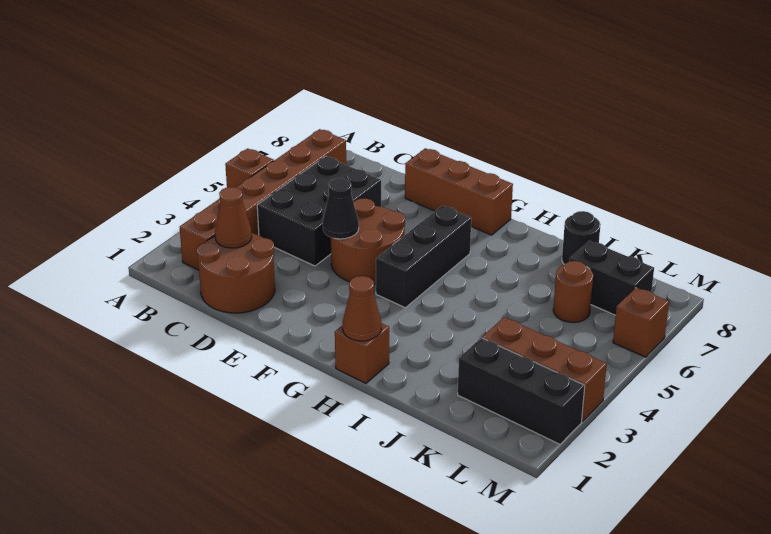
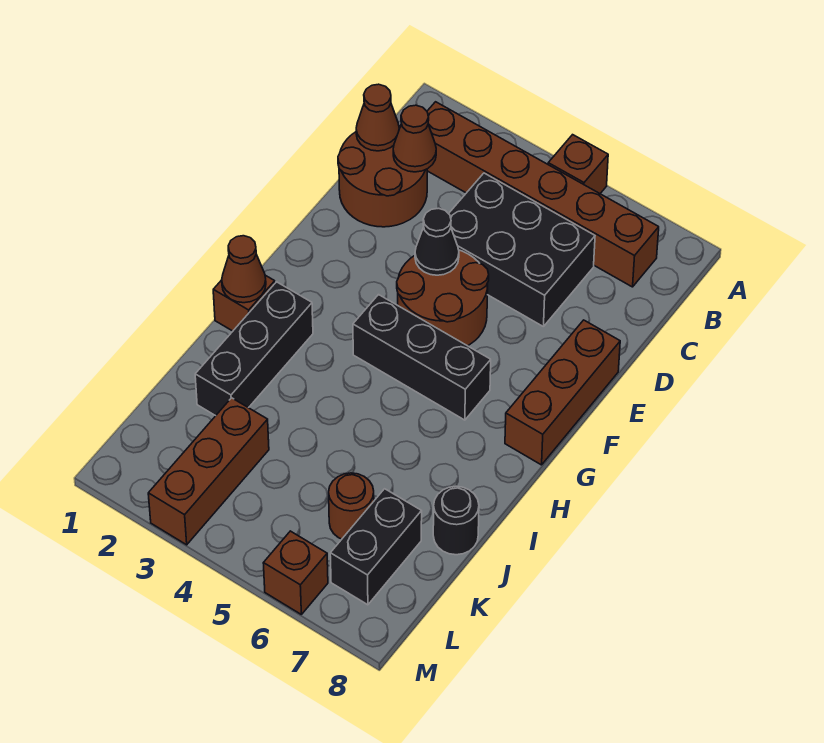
none -> brown 1x1 cone [356,84,399,151]
black 1x3 brick [458,338,585,444] -> black 1x3 brick moved to [195,282,313,416]

